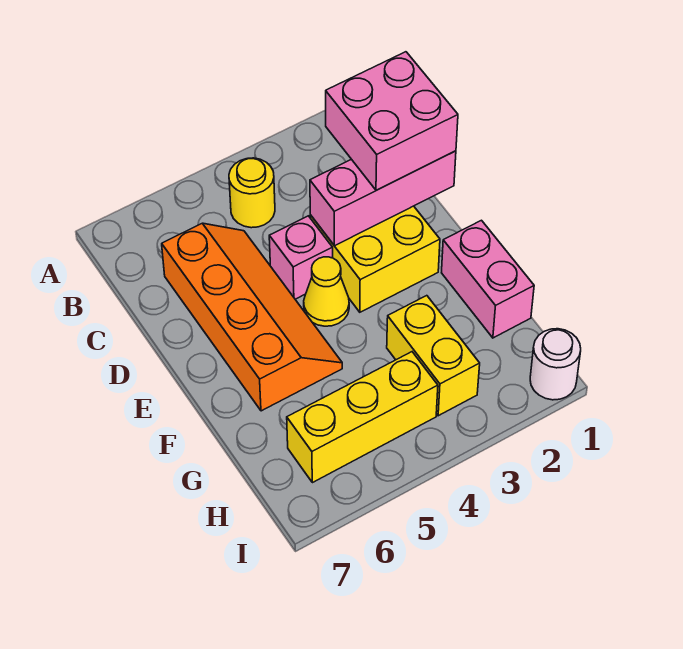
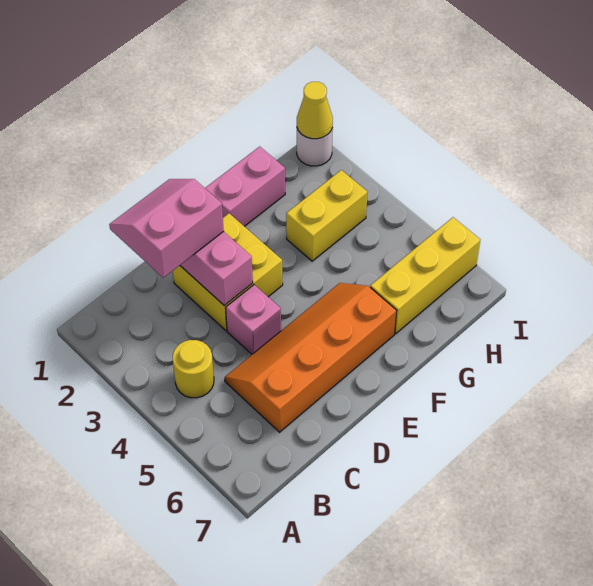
pink 2x2 brick [326,52,458,190] -> pink 2x2 slope [109,179,224,278]
yellow 1x1 cone [304,257,349,326] -> yellow 1x1 cone moved to [297,82,333,139]
yellow 1x3 brick [287,352,438,483] -> yellow 1x3 brick turned to [370,217,480,334]

